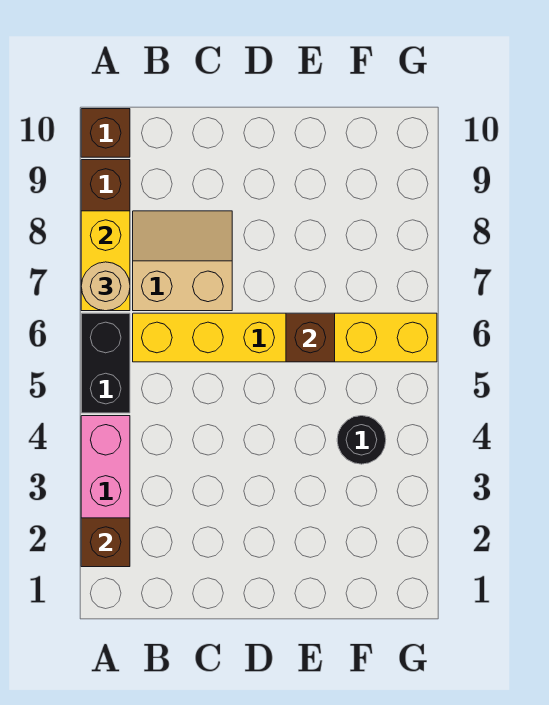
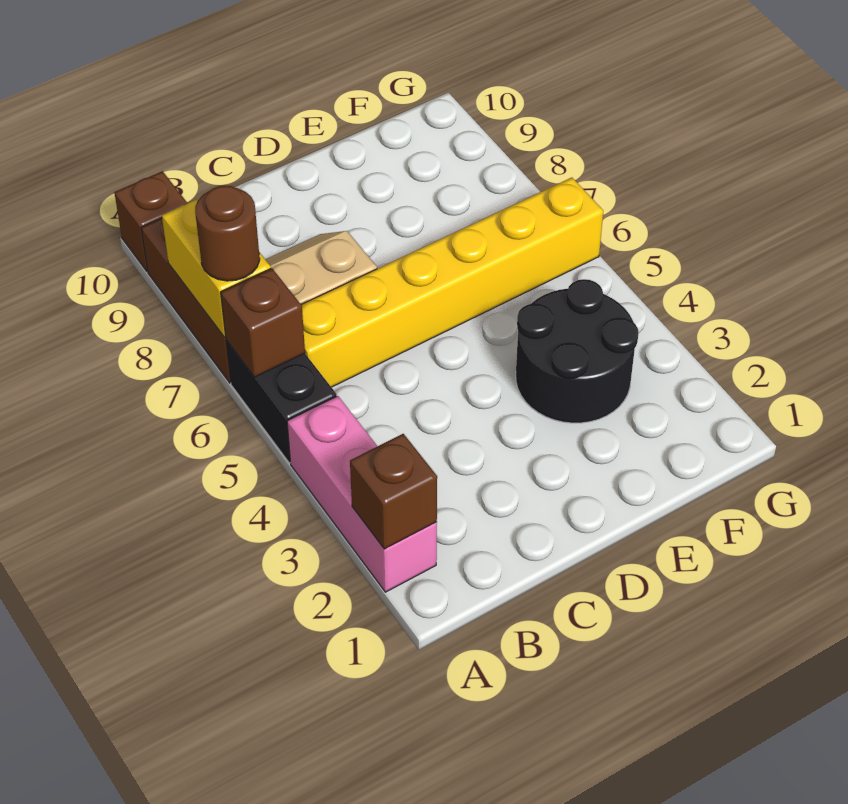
tan 1x1 round brick [81,262,130,311] -> brown 1x1 round brick [195,185,260,281]
brown 1x1 brick [286,313,335,362] -> brown 1x1 brick moved to [221,268,305,377]
black 1x1 round brick [337,416,386,464] -> black 2x2 round brick [516,279,639,423]

